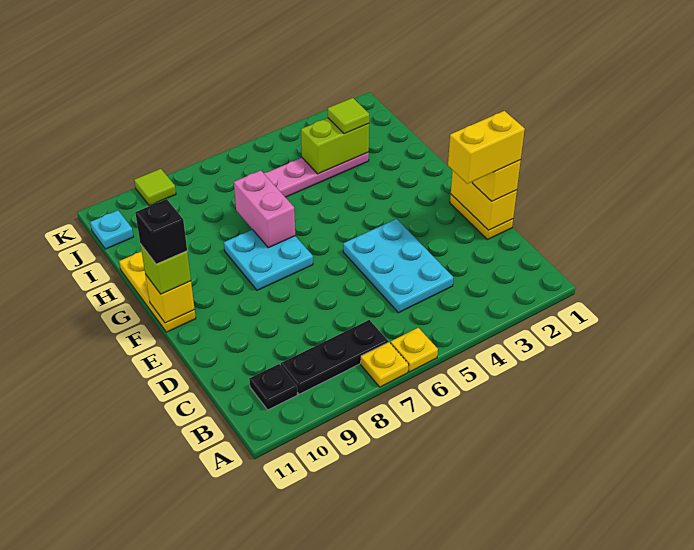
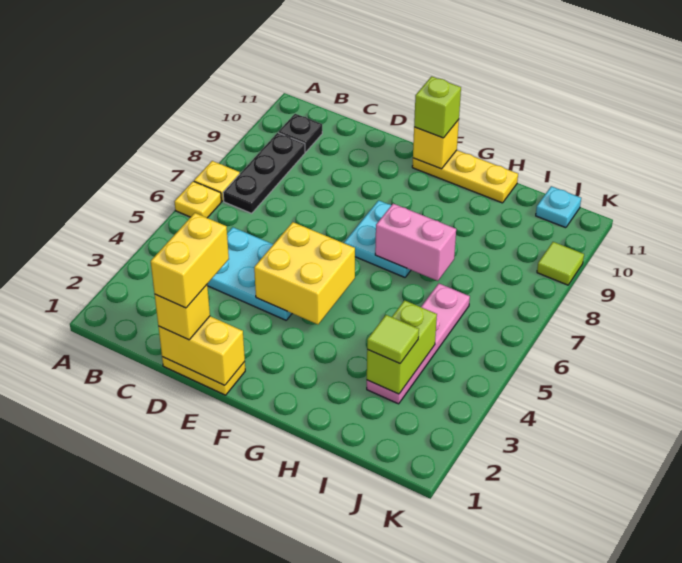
none -> yellow 2x2 brick [254,222,355,324]
black 1x1 brick [135,199,187,264] -> none

